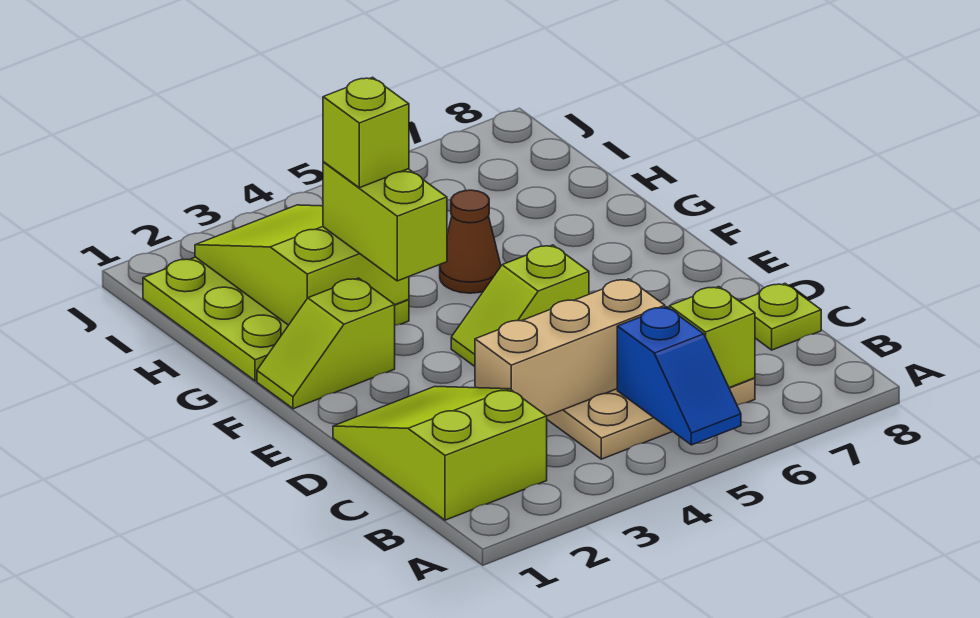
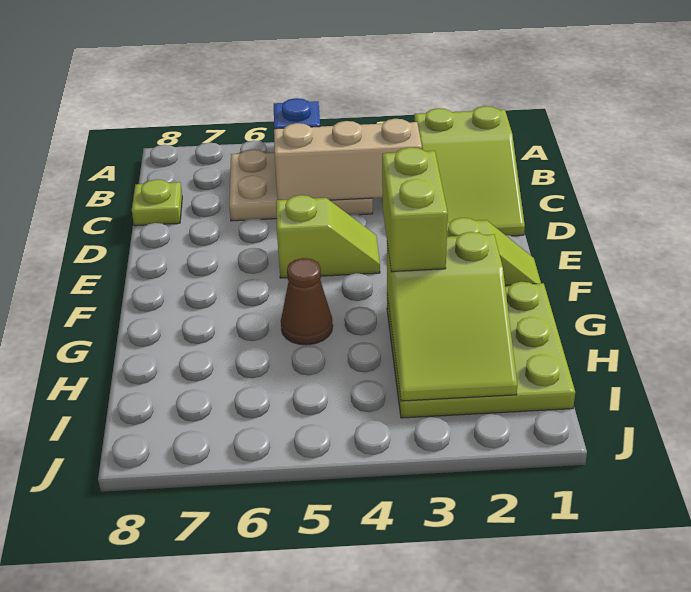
lime 1x1 brick [669,287,755,388] -> none
lime 1x1 brick [323,77,409,188] -> none

